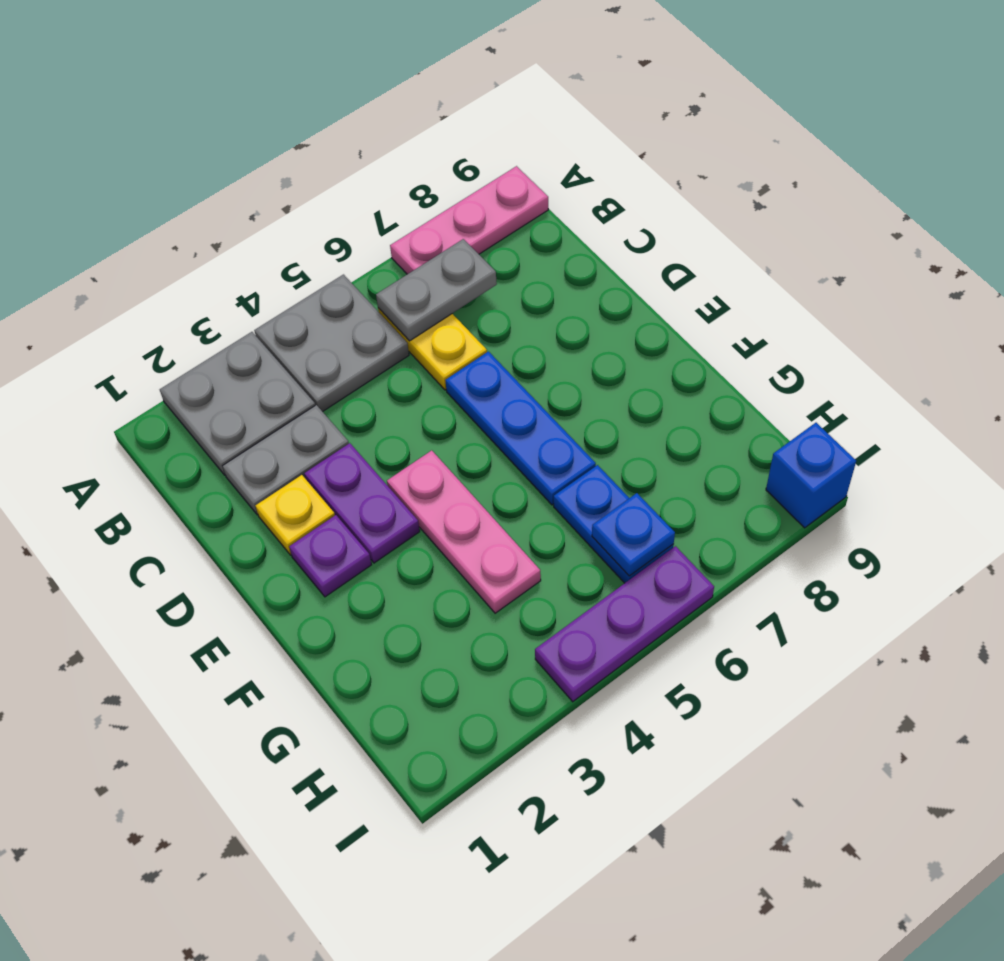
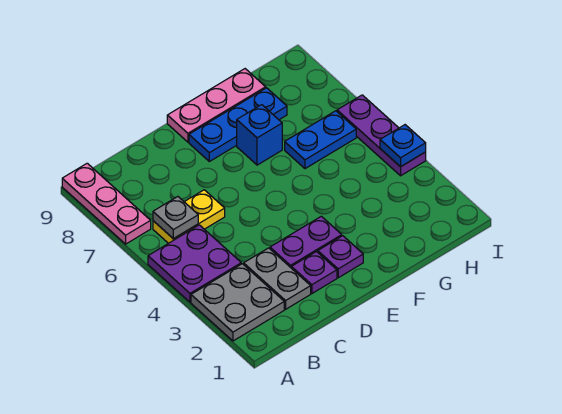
grey 2x2 plate [254,275,409,412] -> purple 2x2 plate [148,225,241,302]
grey 1x2 plate [376,239,497,341] -> grey 1x1 plate [153,197,198,239]
yellow 1x1 plate [255,475,335,555] -> purple 1x1 plate [291,252,337,293]
blue 1x3 plate [445,352,596,505] -> blue 1x3 plate moved to [189,88,287,161]
pink 1x3 plate [387,450,541,613] -> pink 1x3 plate moved to [167,69,266,142]
blue 1x1 plate [592,493,675,576] -> blue 1x1 plate moved to [380,125,426,167]
blue 1x1 brick [766,423,856,528] -> blue 1x1 brick moved to [237,105,282,165]

